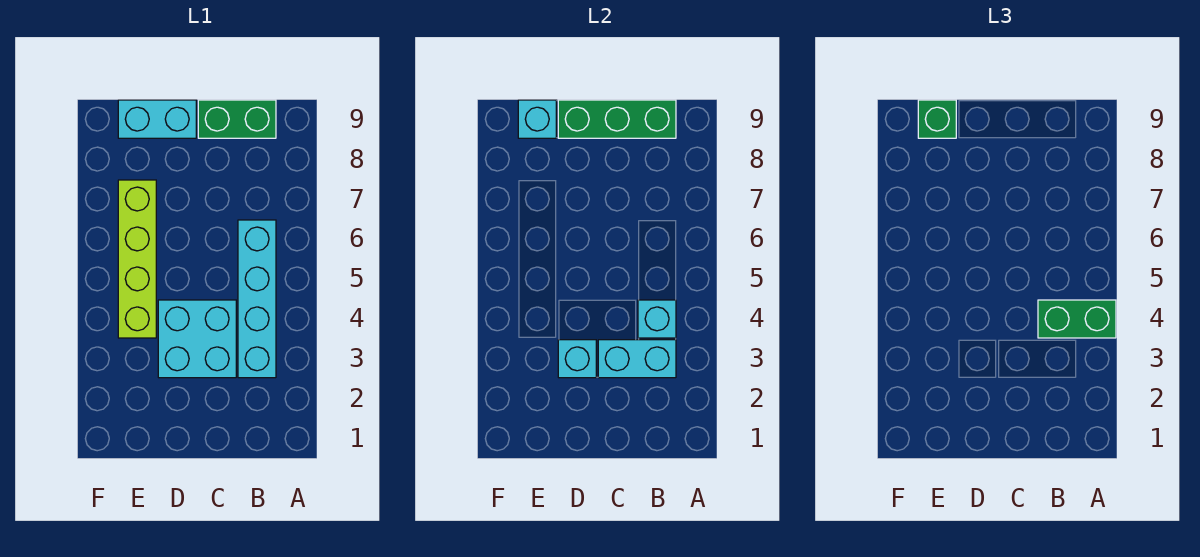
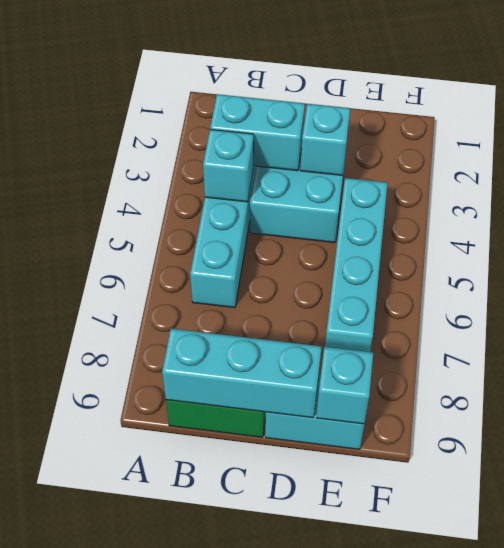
green 1x2 brick [1038,300,1116,338] -> none
green 1x3 brick [558,100,676,138] -> cyan 1x3 brick [162,329,322,418]
lime 1x4 brick [118,180,156,338] -> cyan 1x4 brick [325,178,387,352]
green 1x1 brick [918,100,956,138] -> none

